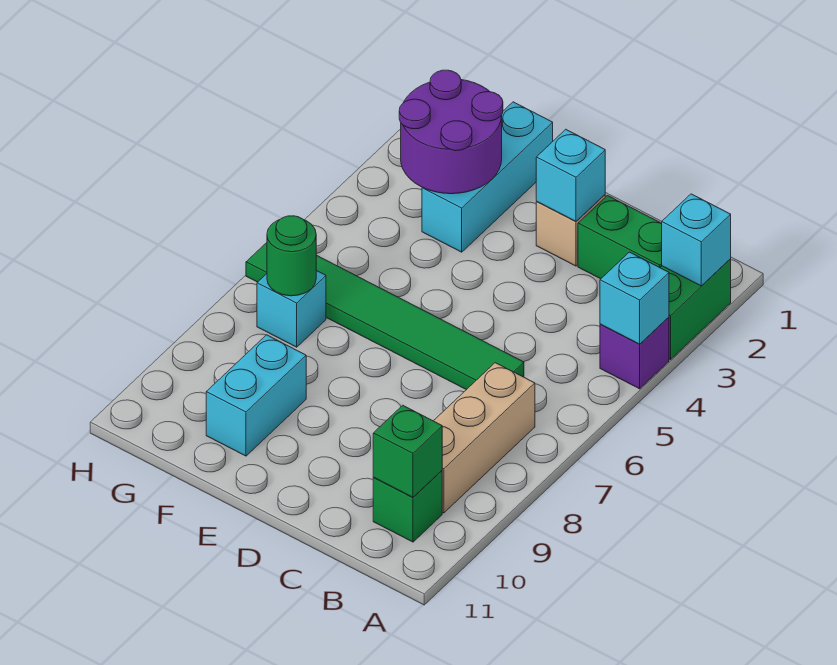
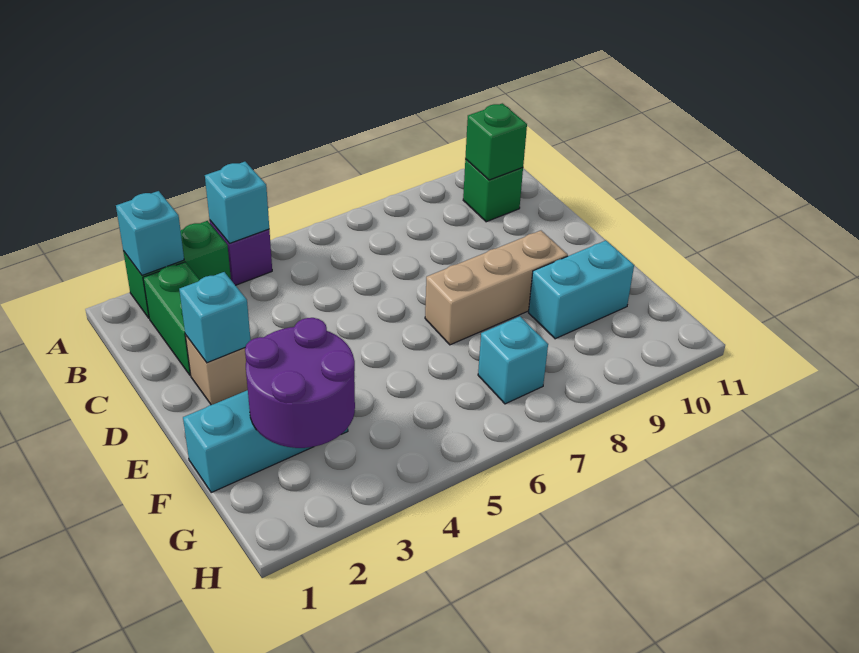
tan 1x3 brick [434,363,535,513] -> tan 1x3 brick moved to [425,231,568,345]
green 1x6 tile [246,243,524,390] -> none
green 1x1 round brick [267,216,316,296] -> none

